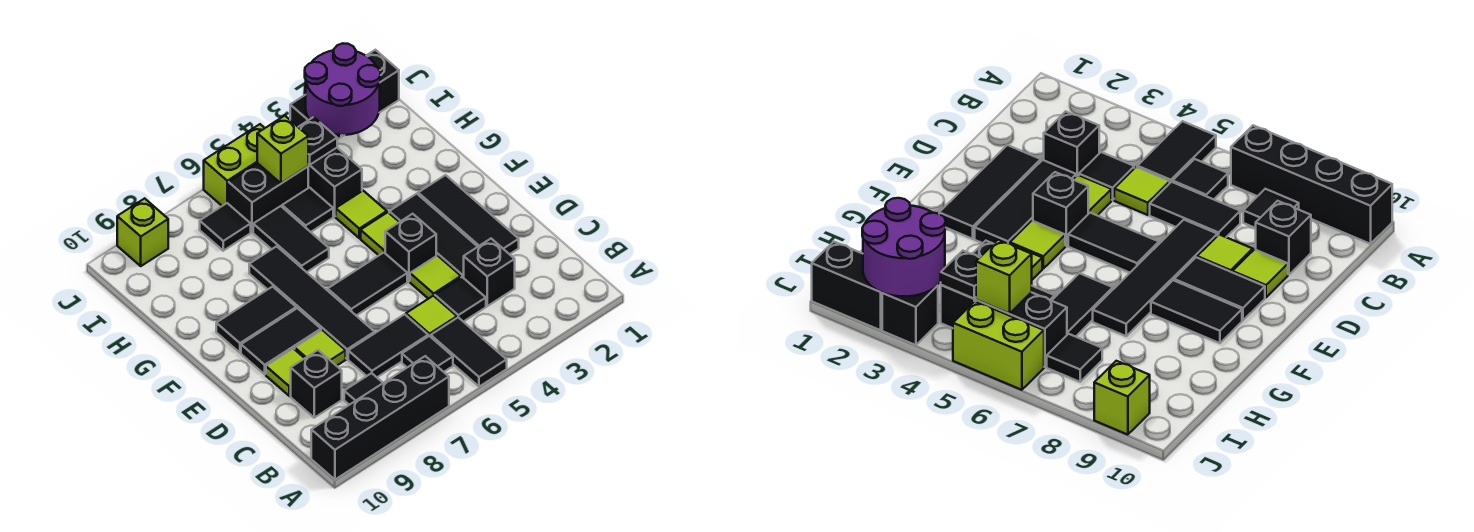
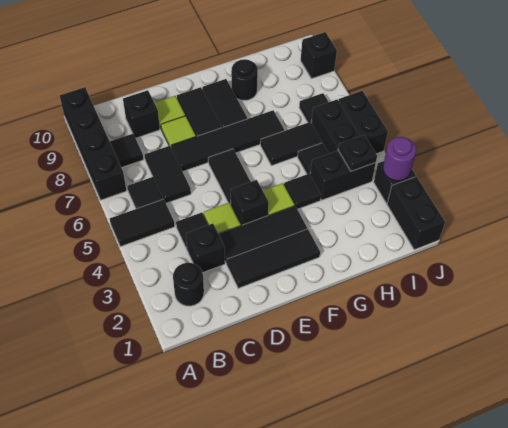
none -> black 1x1 round brick [173,263,204,306]
lime 1x1 tile [406,296,457,337] -> none
lime 1x1 tile [336,191,387,238] -> black 1x1 tile [284,174,321,209]
none -> black 1x1 round brick [231,59,258,101]
purple 2x2 round brick [305,43,381,135] -> purple 1x1 round brick [383,137,416,181]
lime 1x1 brick [257,116,308,183] -> none
lime 1x2 brick [204,124,265,206] -> black 1x2 brick [338,91,388,154]
lime 1x1 brick [117,198,168,266] -> black 1x1 brick [301,32,337,79]

